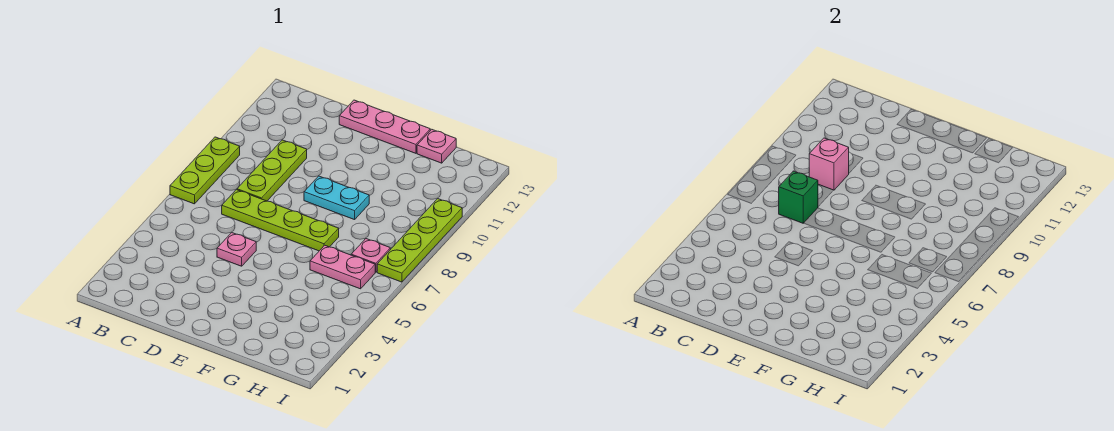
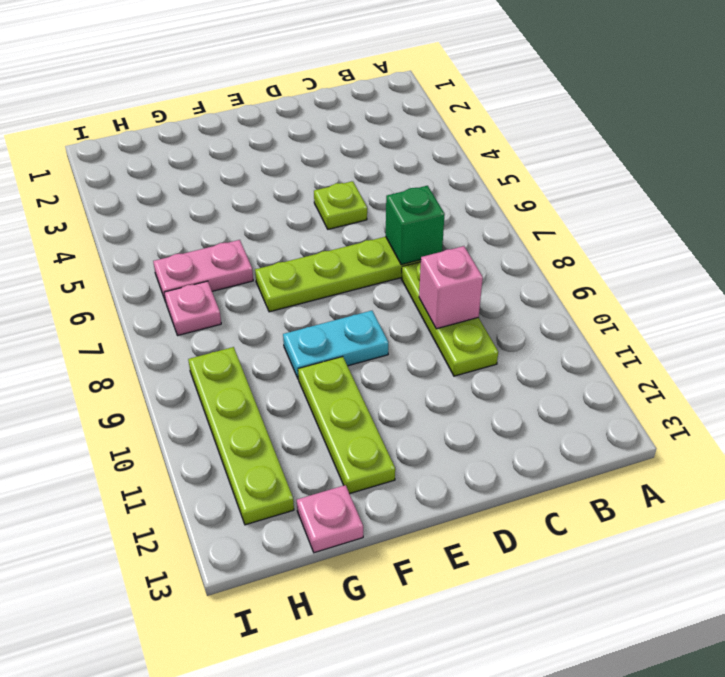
lime 1x3 plate [170,137,240,204] -> lime 1x3 plate moved to [298,357,395,494]
pink 1x1 plate [217,233,256,266] -> lime 1x1 plate [314,181,367,229]
pink 1x3 plate [339,100,430,153] -> none
lime 1x4 plate [377,199,462,282] -> lime 1x4 plate moved to [188,347,294,525]

